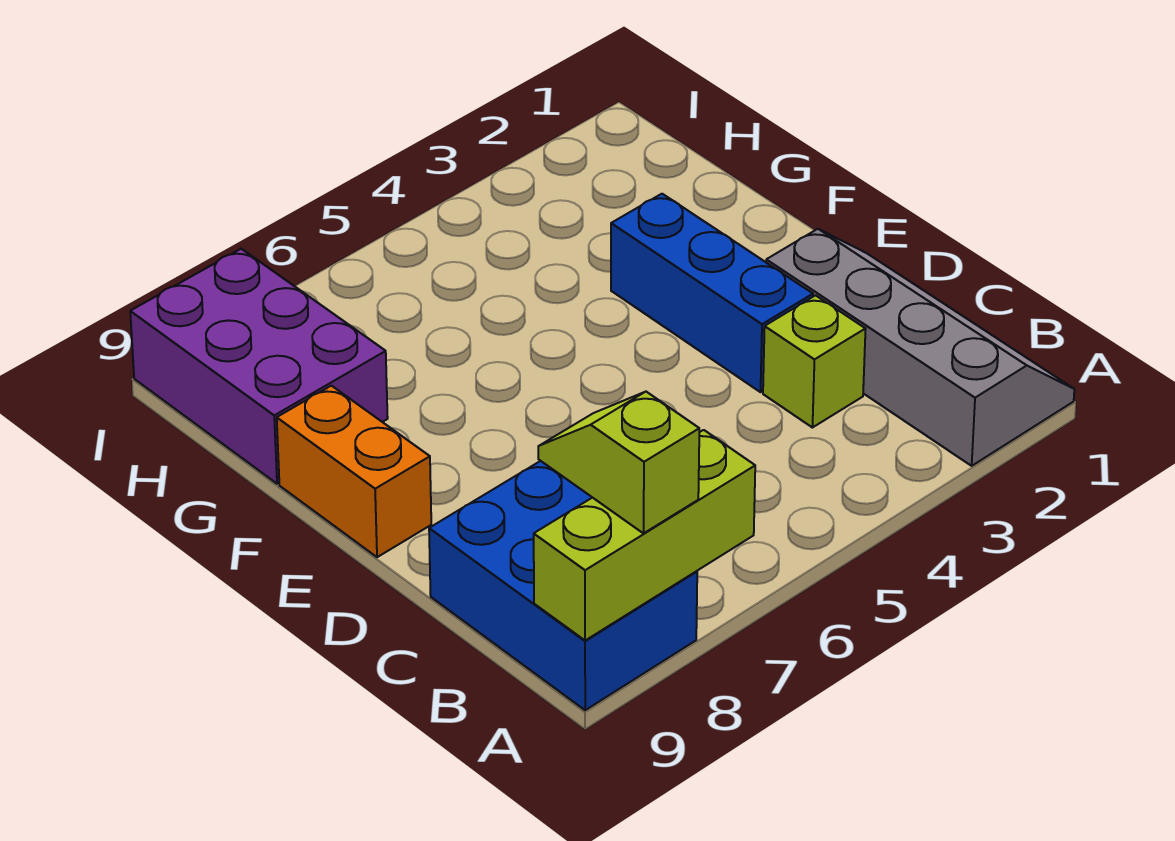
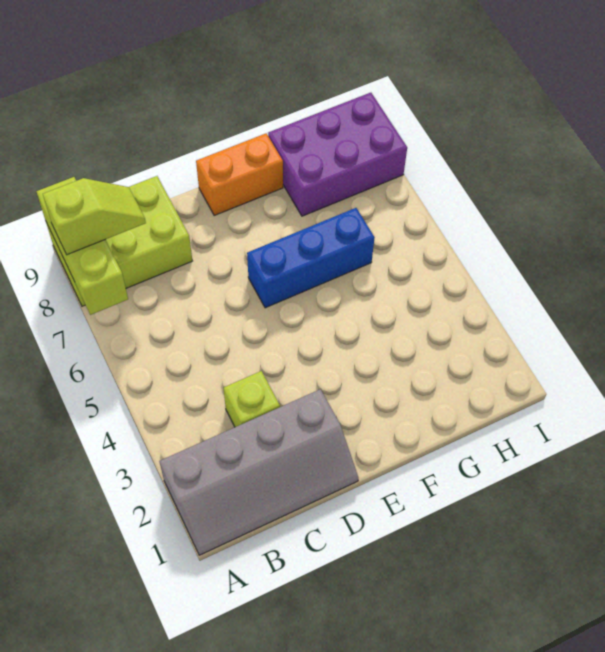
blue 2x3 brick [429,461,697,710] -> lime 2x3 brick [46,176,192,306]
blue 1x3 brick [611,194,813,392] -> blue 1x3 brick moved to [247,208,375,308]

